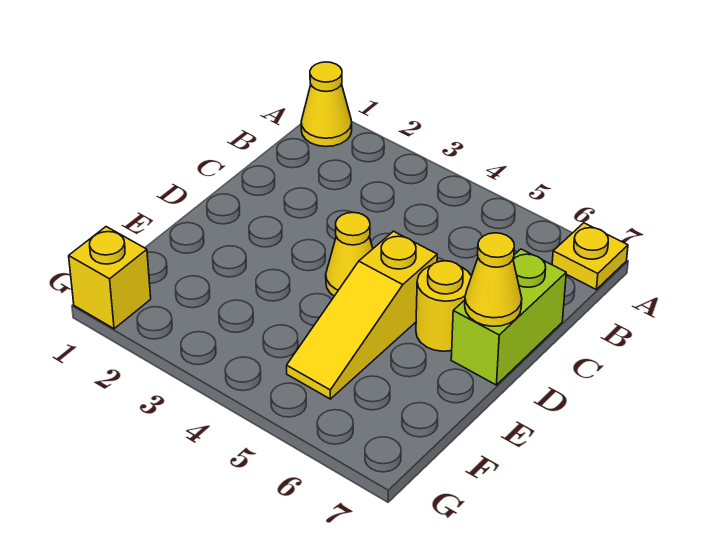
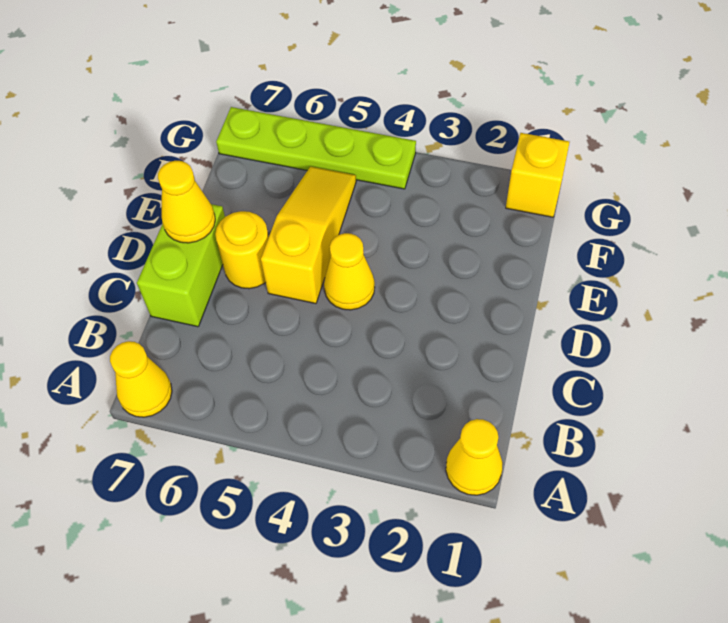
yellow 1x1 plate [552,223,628,289] -> yellow 1x1 cone [110,341,172,417]
none -> lime 1x4 plate [216,107,416,189]

